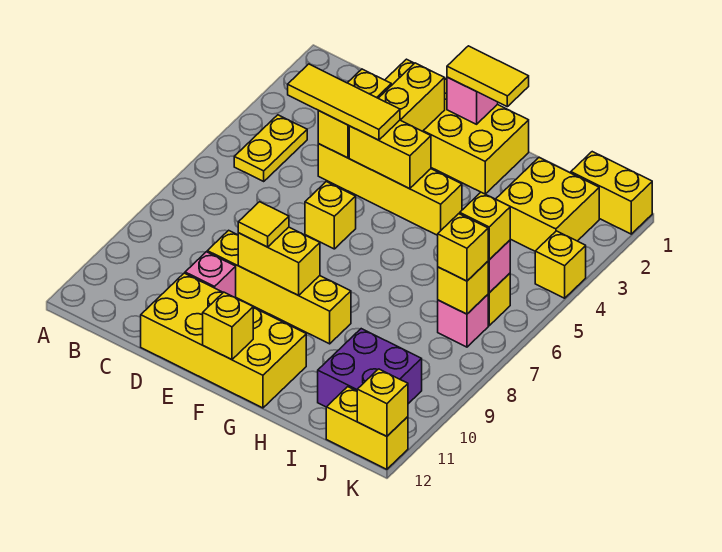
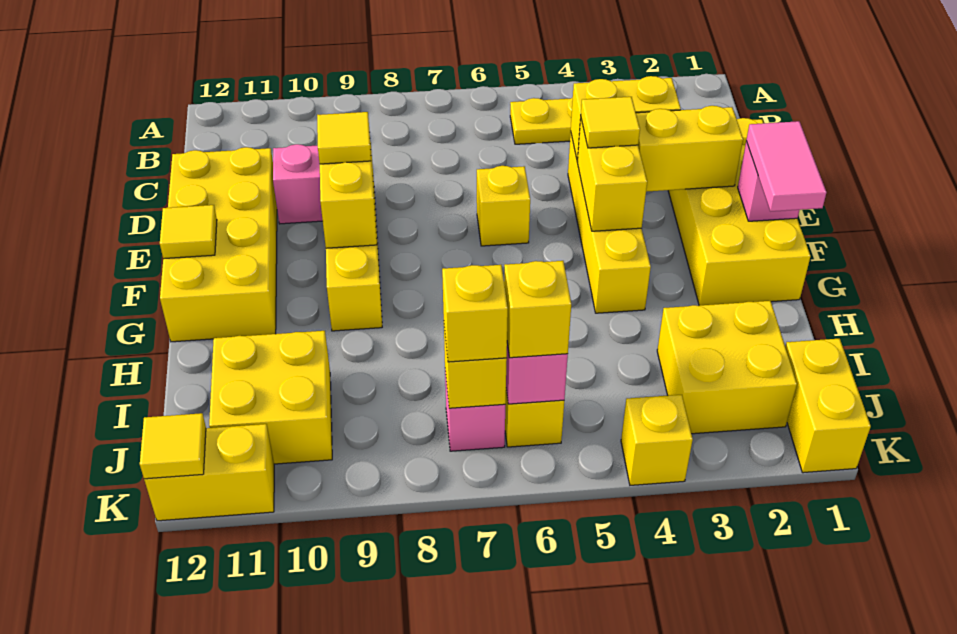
yellow 1x3 tile [288,64,400,140] -> yellow 1x1 tile [581,97,640,148]
yellow 1x2 tile [447,46,529,107] -> pink 1x2 tile [746,121,826,211]
yellow 1x1 brick [203,292,253,360] -> yellow 1x1 tile [160,205,217,259]
purple 2x2 brick [318,329,422,407] -> yellow 2x2 brick [209,331,332,464]
yellow 1x2 brick [326,387,408,469] -> yellow 1x2 brick turned to [144,424,274,521]
yellow 1x1 brick [357,369,408,436] -> yellow 1x1 tile [140,413,206,479]

